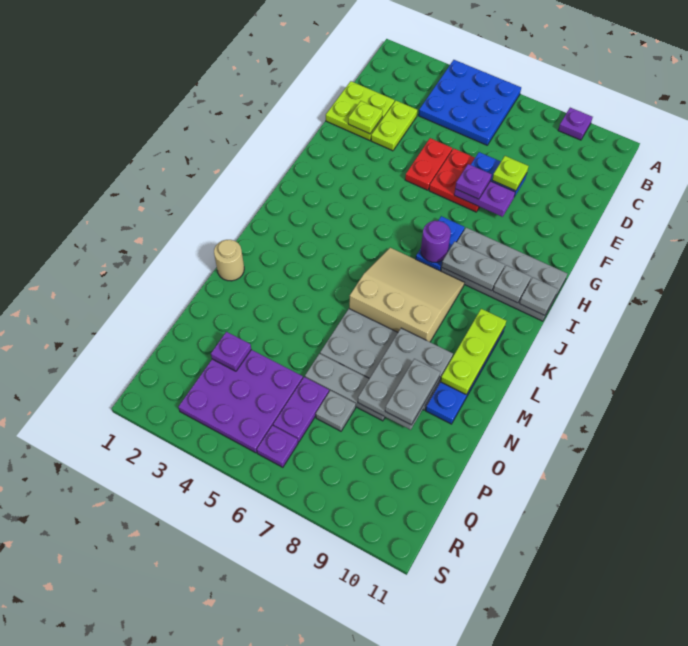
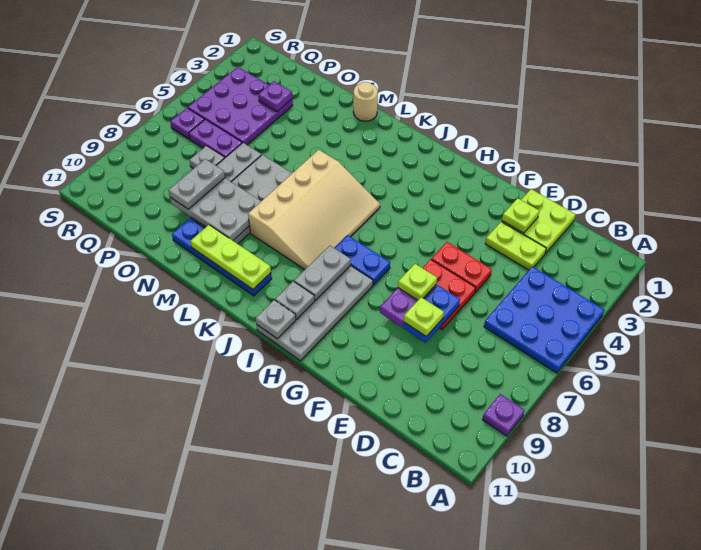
purple 1x1 plate [455,164,492,199] -> lime 1x1 plate [398,264,437,300]
purple 1x1 round brick [421,221,451,262] -> none
tan 3x3 slope [349,248,464,342] -> tan 3x4 slope [248,150,380,270]
grey 1x2 plate [385,359,440,425] -> grey 1x2 plate turned to [168,159,225,209]

